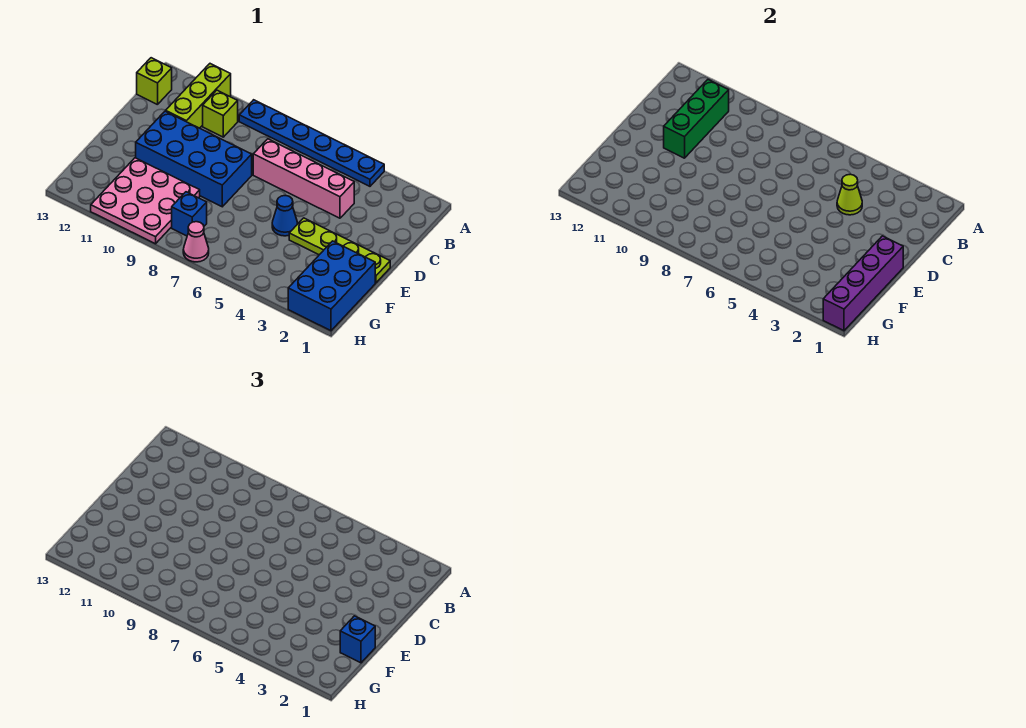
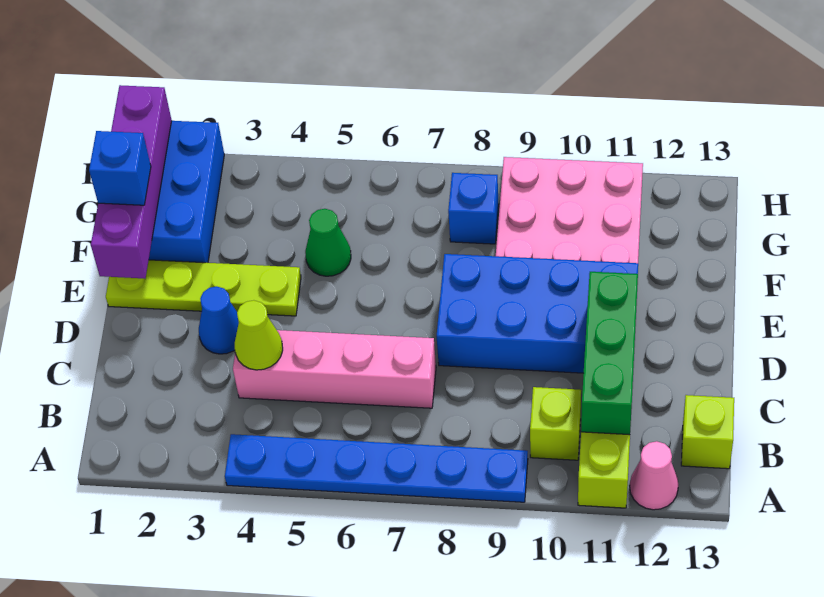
blue 1x1 cone [272,195,298,236] -> blue 1x1 cone moved to [199,287,239,354]
none -> green 1x1 cone [305,209,351,276]
pink 1x1 cone [183,222,209,262] -> pink 1x1 cone moved to [630,441,678,510]

